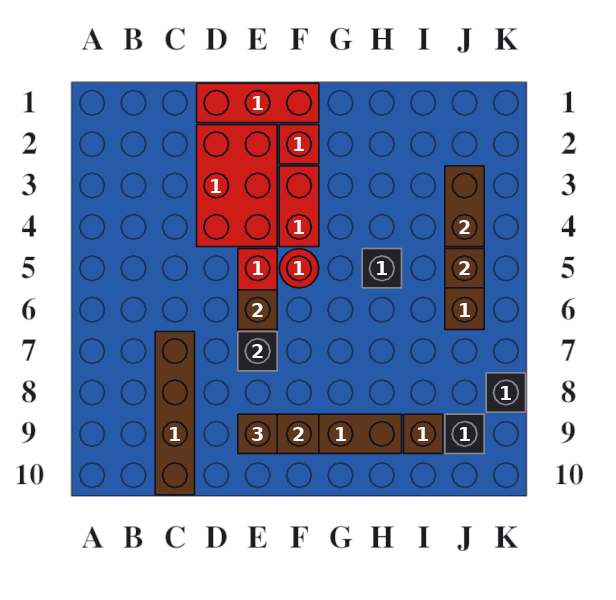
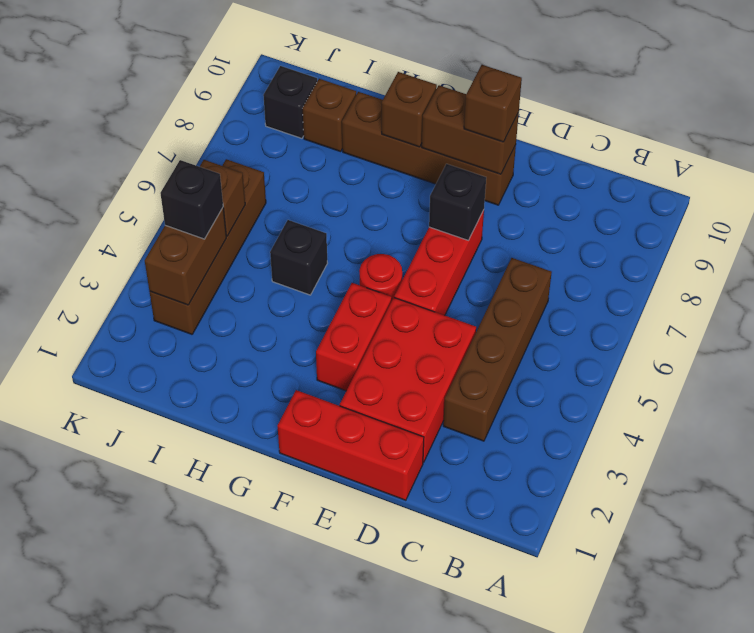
brown 1x4 brick [155,332,195,495] -> brown 1x4 brick moved to [443,258,552,441]
brown 1x1 brick [238,290,277,330] -> brown 1x1 brick moved to [382,72,437,147]
red 1x1 brick [279,125,319,164] -> none
black 1x1 brick [486,373,526,412] -> black 1x1 brick moved to [160,160,223,239]

